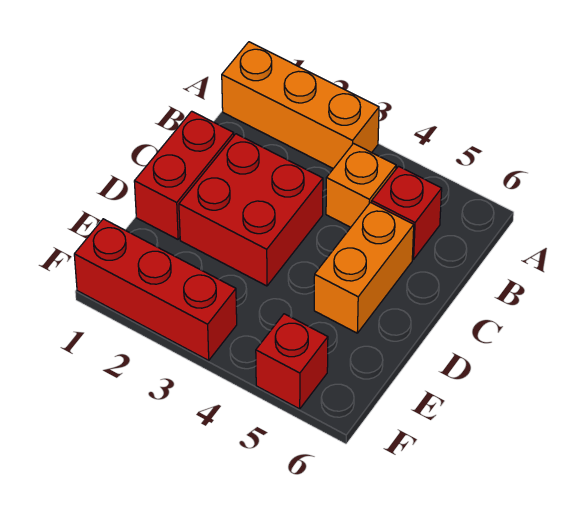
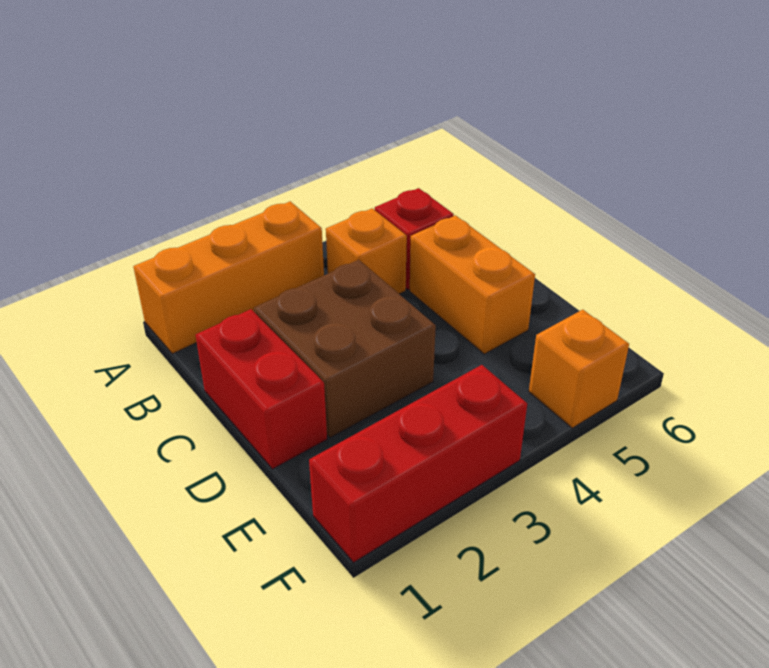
red 2x2 brick [179,134,323,286] -> brown 2x2 brick [254,260,436,438]
red 1x1 brick [256,314,328,409] -> orange 1x1 brick [529,310,629,428]

